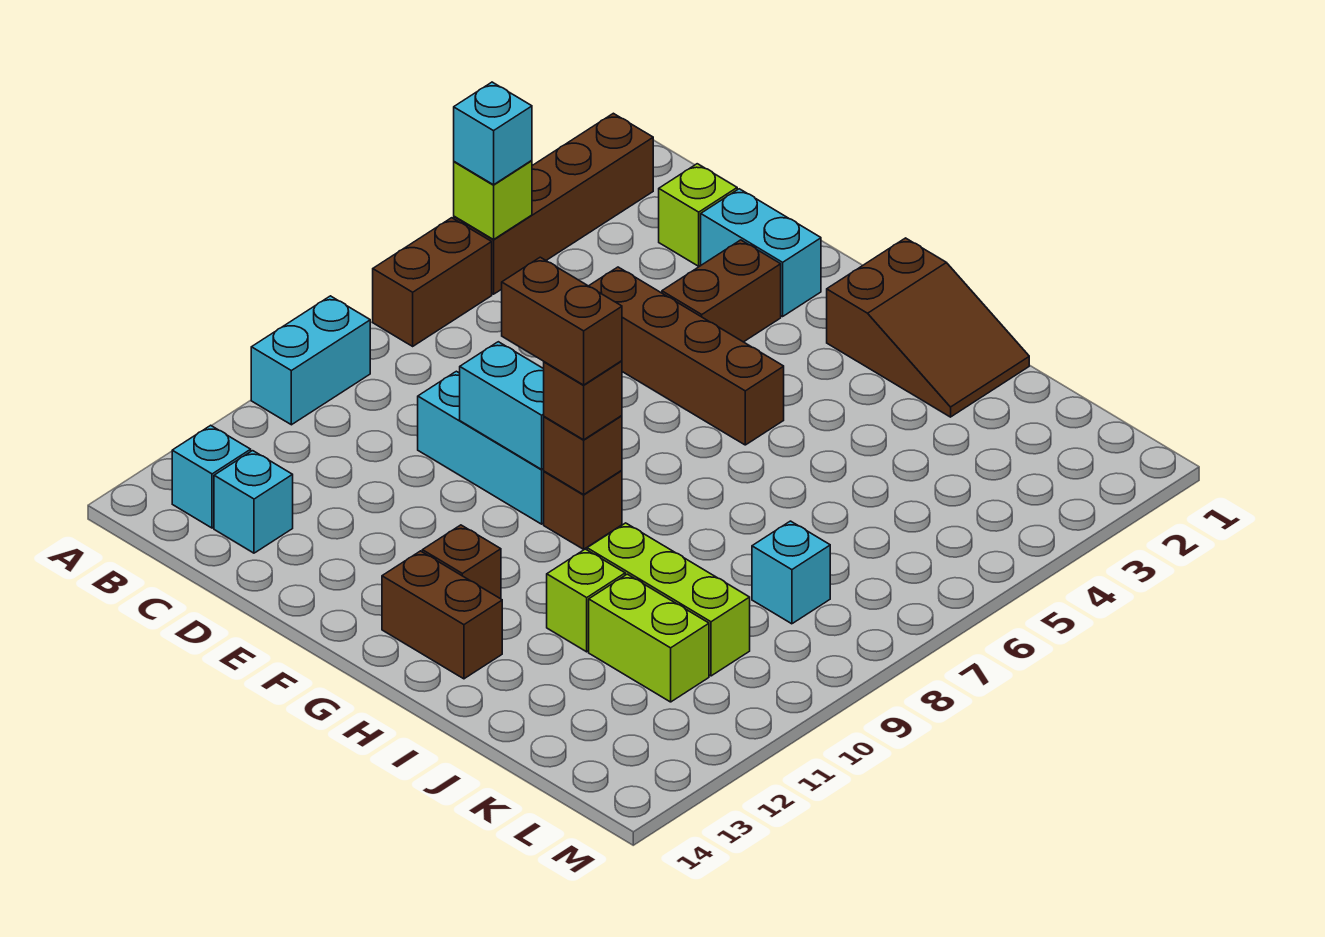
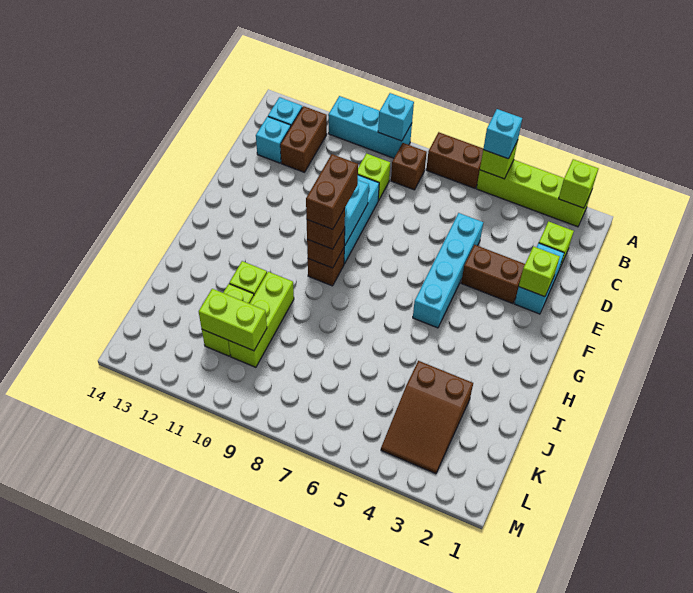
brown 1x4 brick [454,113,653,294] -> lime 1x4 brick [477,160,591,227]
none -> lime 1x1 brick [559,159,598,208]
cyan 1x2 brick [251,296,370,425] -> cyan 1x3 brick [328,96,412,158]
none -> lime 1x1 brick [358,153,390,200]
brown 1x4 brick [589,267,784,445] -> cyan 1x4 brick [413,213,483,328]
none -> lime 1x1 brick [519,246,560,297]
brown 2x3 slope [827,238,1029,417] -> brown 2x3 slope moved to [381,361,473,474]
brown 1x1 brick [422,525,501,599] -> brown 1x1 brick moved to [391,143,427,190]
brown 1x2 brick [382,551,502,679] -> brown 1x2 brick moved to [280,106,327,172]
cyan 1x1 brick [752,521,830,624] -> cyan 1x1 brick moved to [378,93,414,141]
none -> lime 1x2 brick [199,289,267,351]

